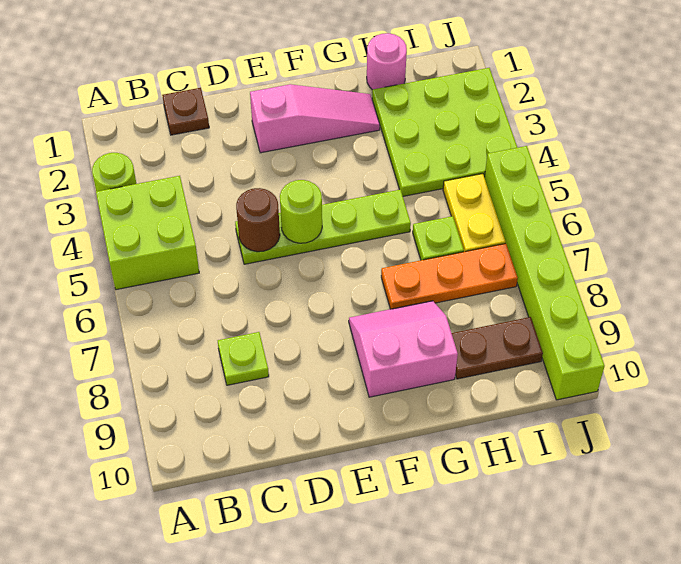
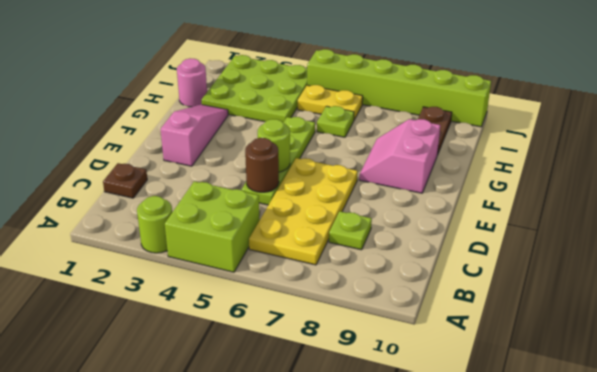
none -> yellow 2x4 plate [249,158,358,265]
orange 1x3 plate [381,244,518,309] -> none

